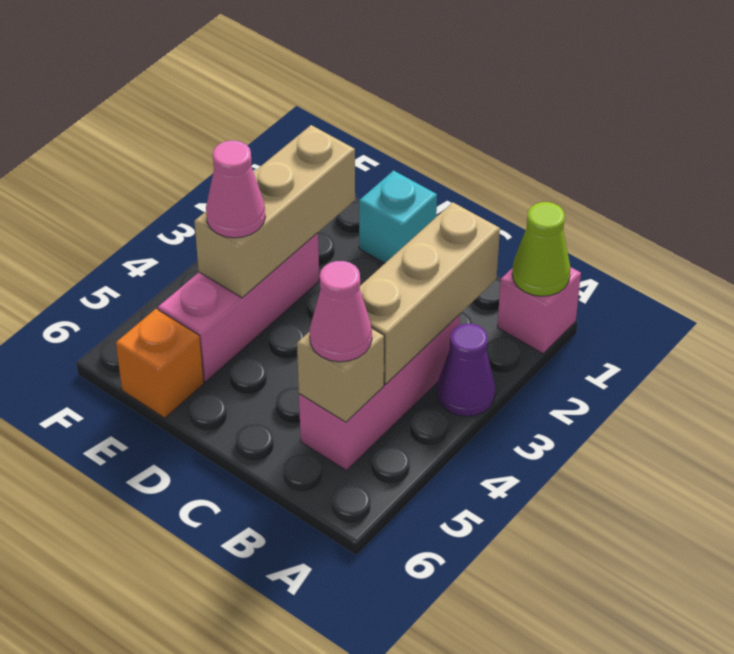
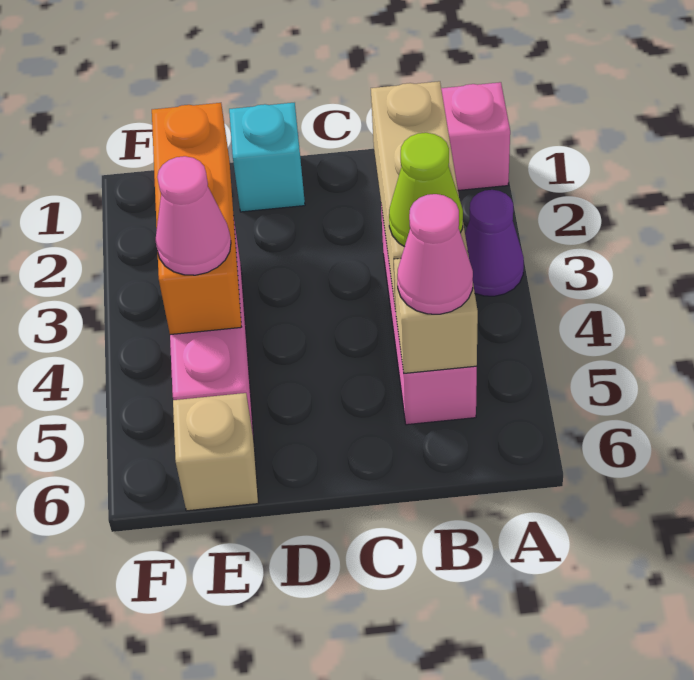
lime 1x1 cone [512,202,571,296] -> lime 1x1 cone moved to [389,133,463,247]
tan 1x3 brick [194,125,355,298] -> orange 1x3 brick [152,103,241,335]
orange 1x1 brick [116,309,204,418] -> tan 1x1 brick [173,393,258,511]

